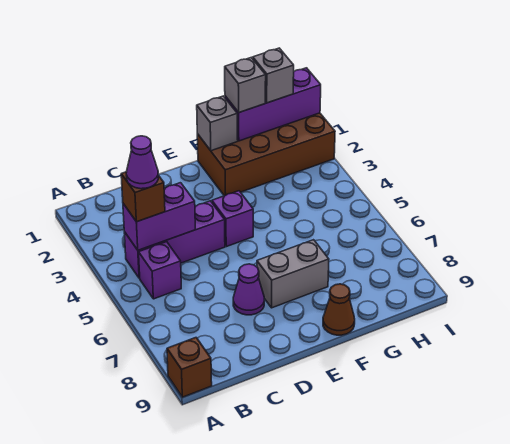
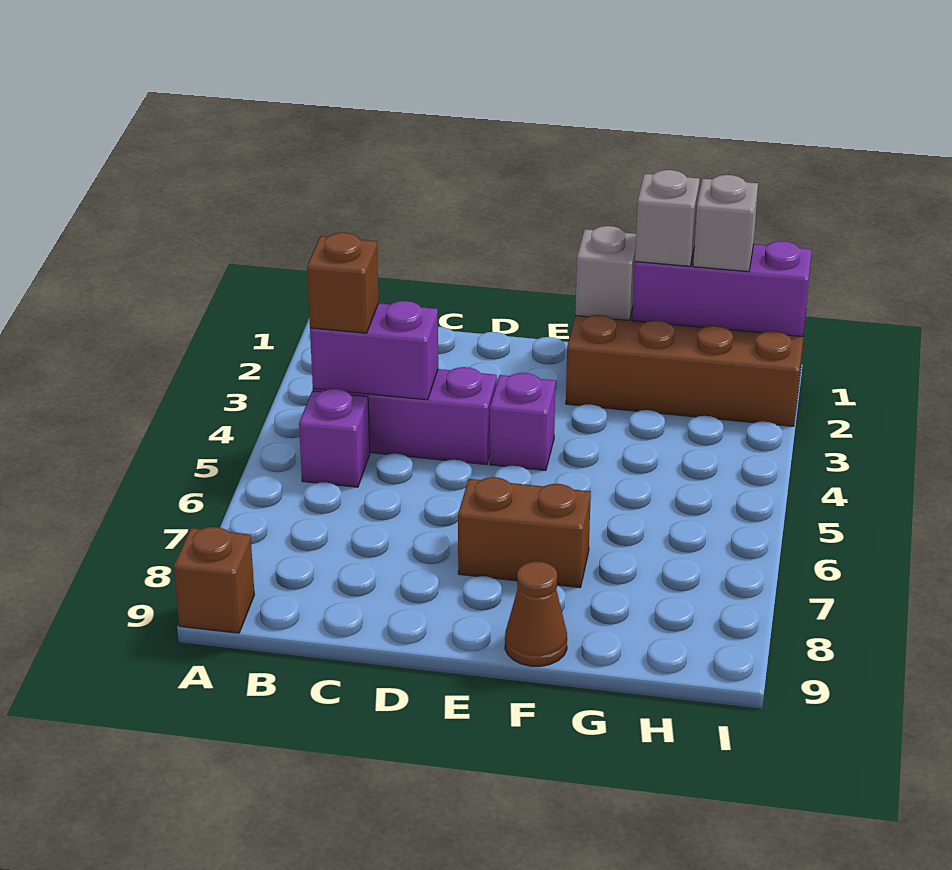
purple 1x1 cone [126,136,158,189] -> none
purple 1x1 cone [233,264,264,315] -> none
grey 1x2 brick [257,240,329,308] -> brown 1x2 brick [458,477,591,588]

